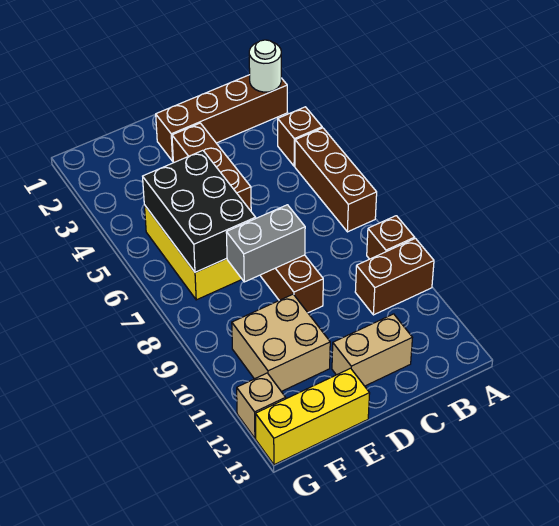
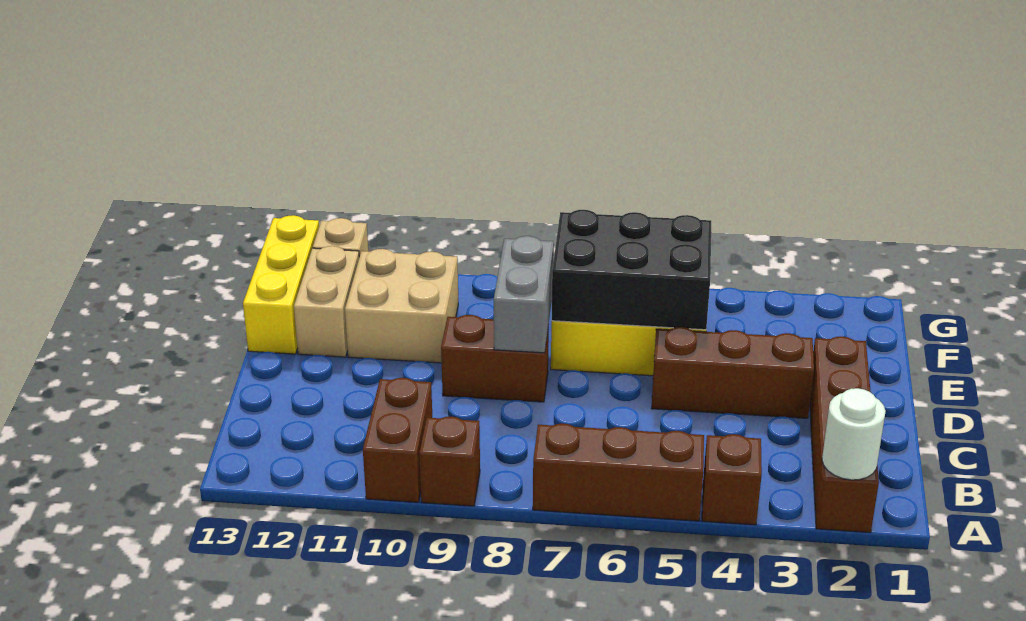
tan 1x2 brick [332,314,413,386] -> tan 1x2 brick moved to [294,246,359,357]

